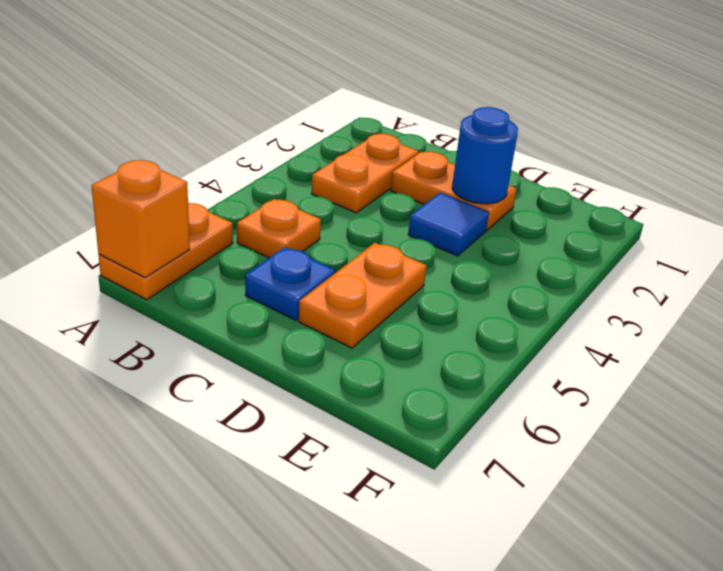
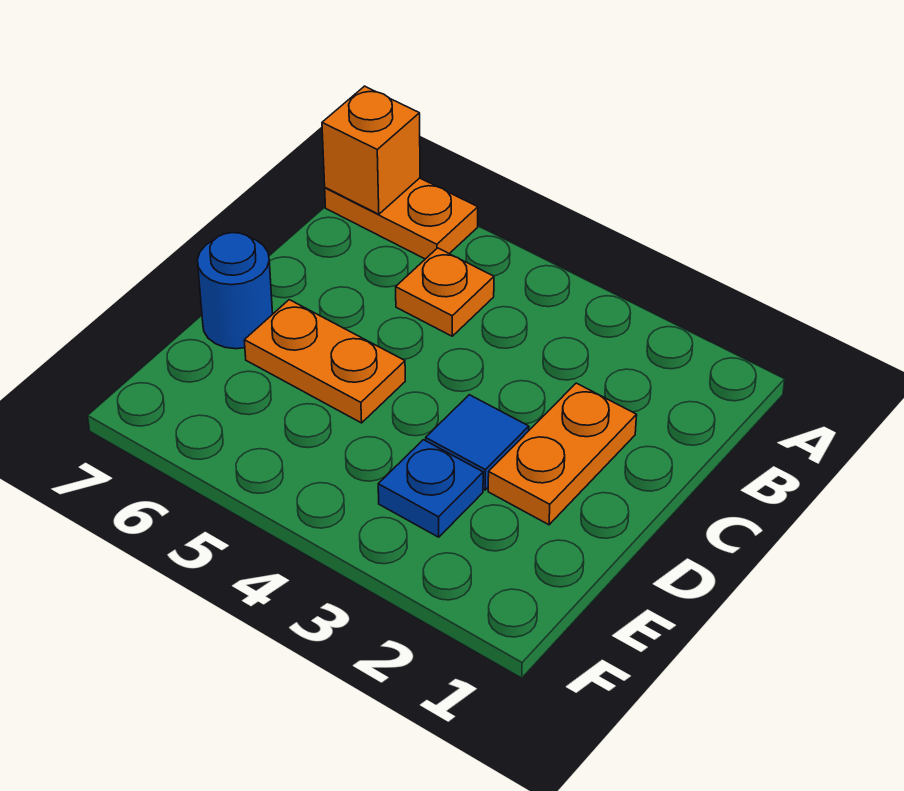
orange 1x2 plate [311,134,419,213] -> none
blue 1x1 plate [245,247,335,320] -> blue 1x1 plate moved to [378,440,483,537]
blue 1x1 round brick [452,107,518,204] -> blue 1x1 round brick moved to [197,233,273,349]

